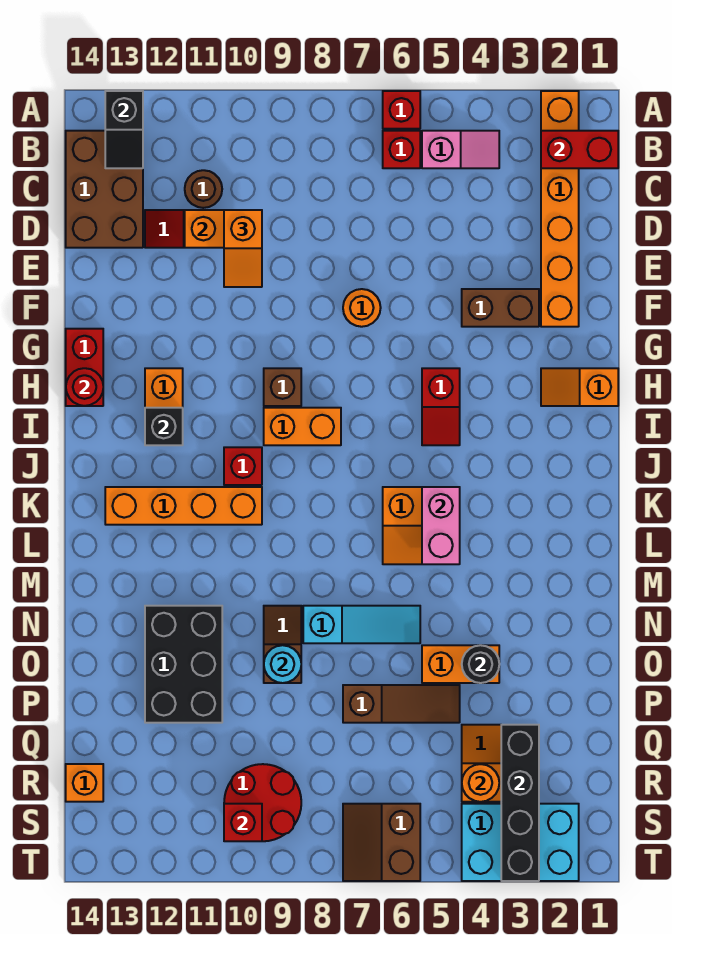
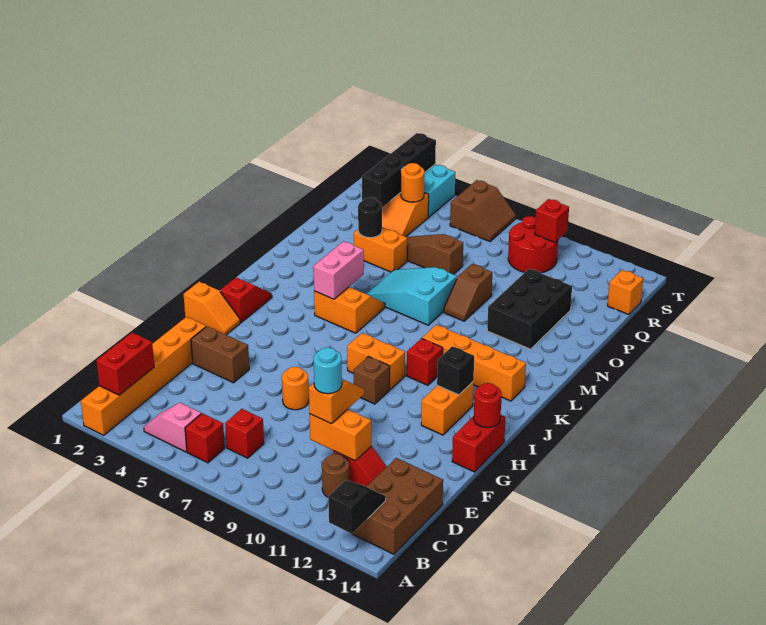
red 1x1 brick [383,91,420,129] -> red 1x1 brick moved to [225,409,264,458]
red 1x2 brick [541,131,618,168] -> red 1x2 brick turned to [97,333,154,395]
red 1x2 slope [422,368,460,445] -> red 1x2 slope moved to [220,278,272,323]
cyan 1x3 slope [303,606,420,643] -> cyan 2x3 slope [367,267,457,325]
cyan 1x1 round brick [264,645,301,683] -> cyan 1x1 round brick moved to [313,347,342,394]

